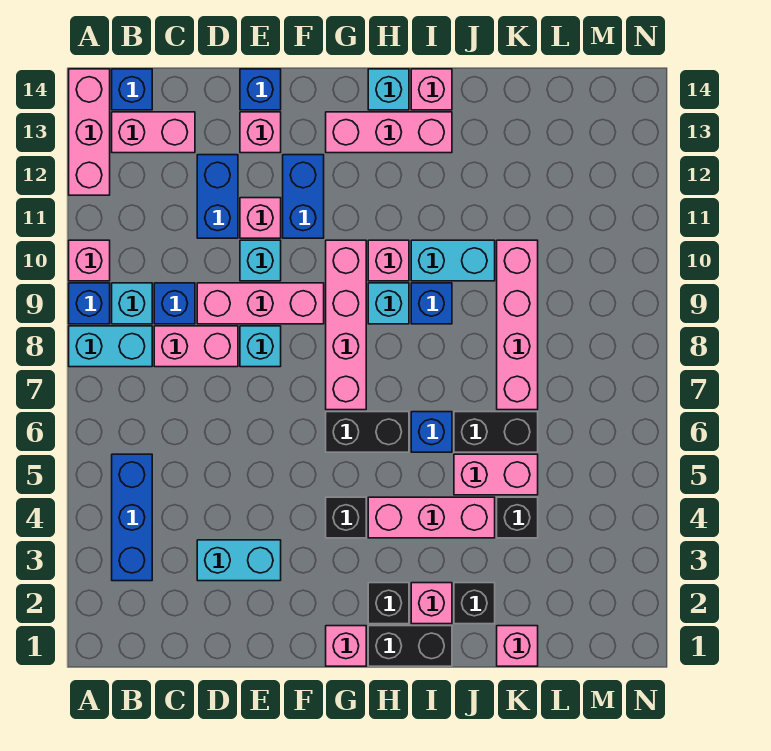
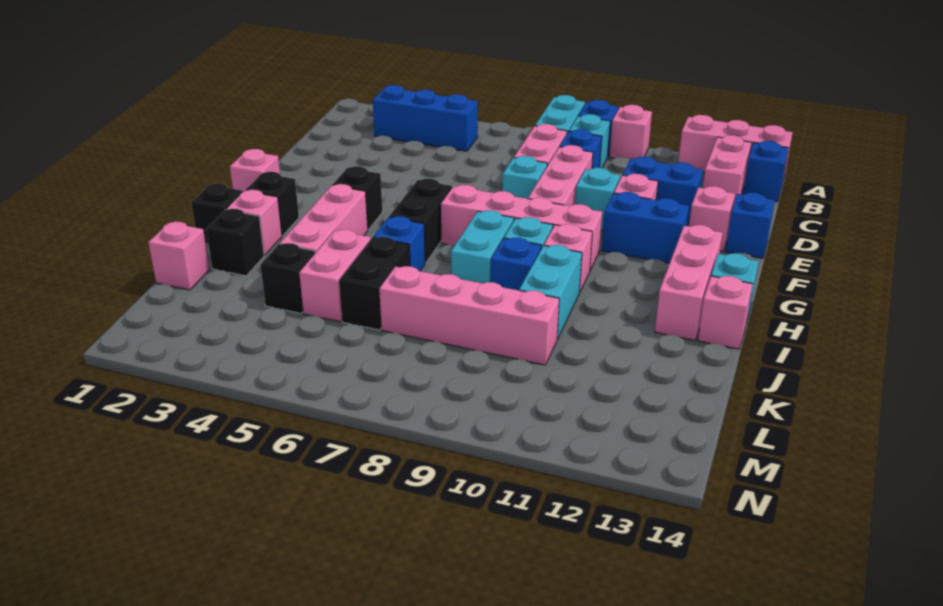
cyan 1x2 brick [197,540,281,581] -> cyan 1x2 brick moved to [451,210,514,283]
black 1x2 brick [368,626,452,666] -> black 1x1 brick [191,183,243,243]

